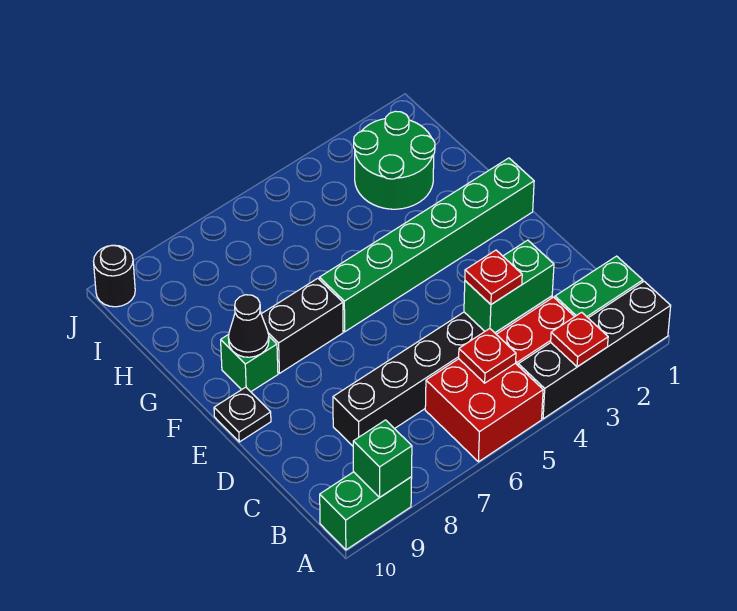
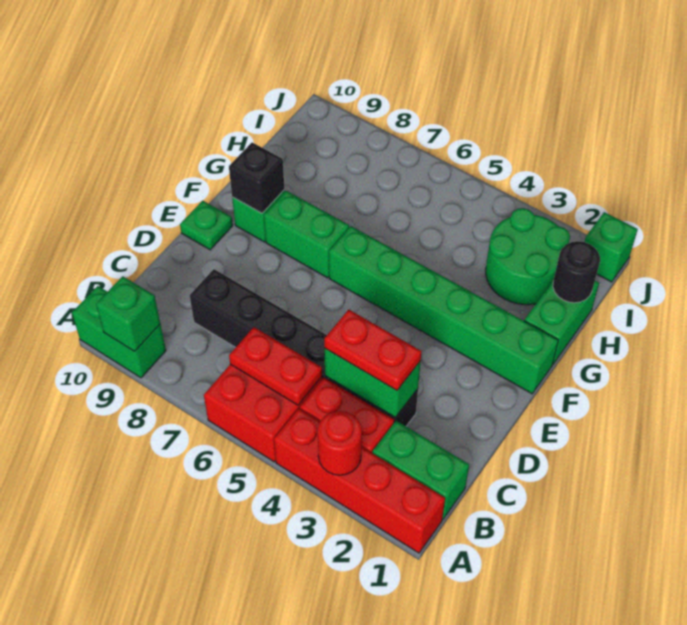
black 1x4 brick [518,281,671,419] -> red 1x4 brick [274,409,445,553]
red 1x1 plate [551,312,608,367] -> red 1x1 round brick [318,411,362,475]
red 1x1 plate [459,329,516,383] -> red 1x2 plate [229,327,322,405]
red 1x1 plate [465,250,522,304] -> red 1x2 plate [324,310,421,390]
black 1x1 plate [214,387,271,442] -> green 1x1 plate [180,201,233,250]
black 1x2 brick [261,278,343,373] -> green 1x2 brick [264,191,349,278]
black 1x1 cone [228,295,269,357] -> black 1x1 brick [229,143,284,213]
none -> green 1x2 brick [524,280,599,365]
none -> green 1x1 brick [585,212,638,282]
black 1x1 round brick [94,245,135,307] -> black 1x1 round brick moved to [553,241,600,303]

